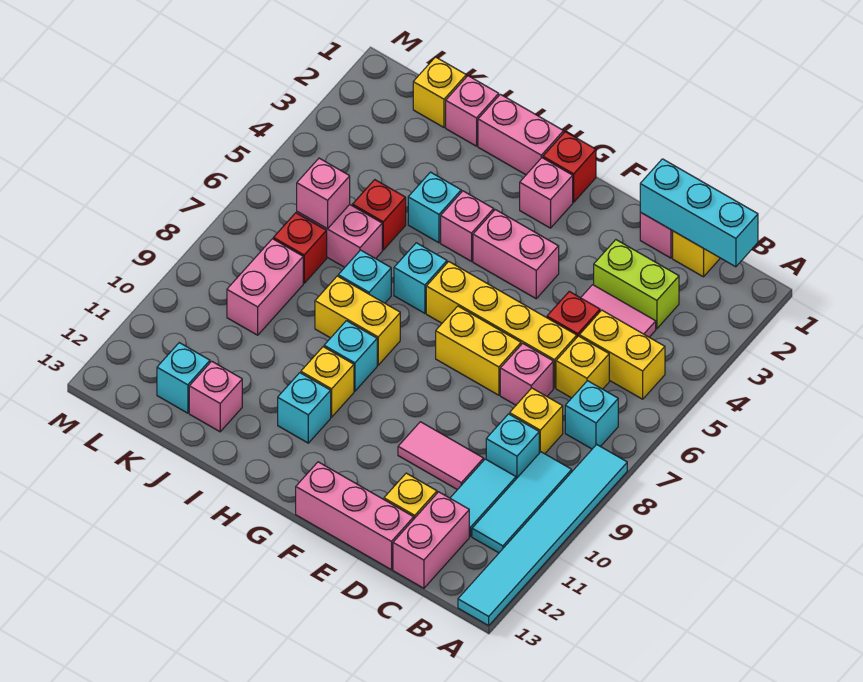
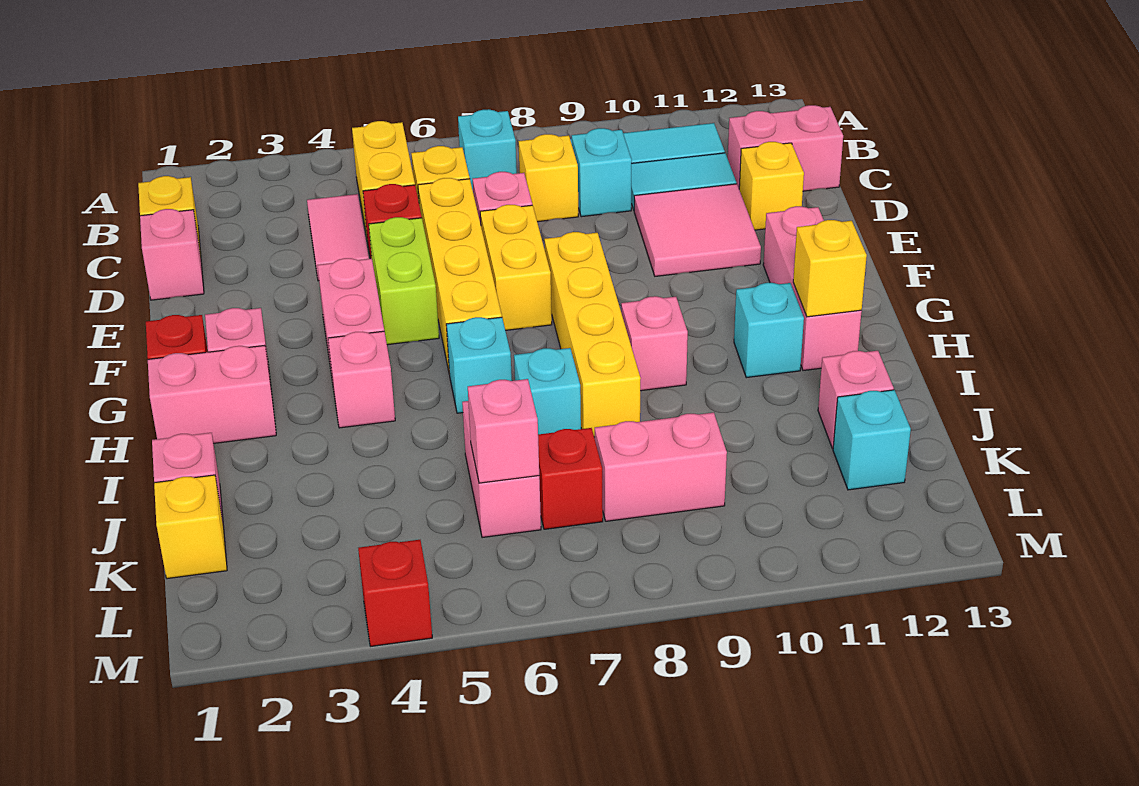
cyan 1x6 tile [458,444,627,626] -> none
cyan 1x3 brick [640,159,758,267] -> none
lime 1x2 brick [594,240,679,329] -> lime 1x2 brick moved to [369,217,439,345]
pink 1x2 tile [398,422,484,490] -> pink 2x2 tile [634,184,761,276]
pink 1x3 brick [296,462,414,570] -> pink 1x3 brick moved to [763,206,862,371]
pink 1x2 brick [478,94,564,175] -> pink 1x2 brick turned to [148,345,276,443]
yellow 1x2 brick [315,276,400,365] -> yellow 1x4 brick [544,232,641,437]
cyan 1x1 brick [324,321,377,391] -> pink 1x1 brick [621,296,688,391]
yellow 1x1 brick [301,347,354,417] -> yellow 1x1 brick moved to [793,220,867,317]
cyan 1x1 brick [408,172,461,243] -> none
red 1x1 brick [352,180,406,250] -> red 1x1 brick moved to [358,540,432,646]

